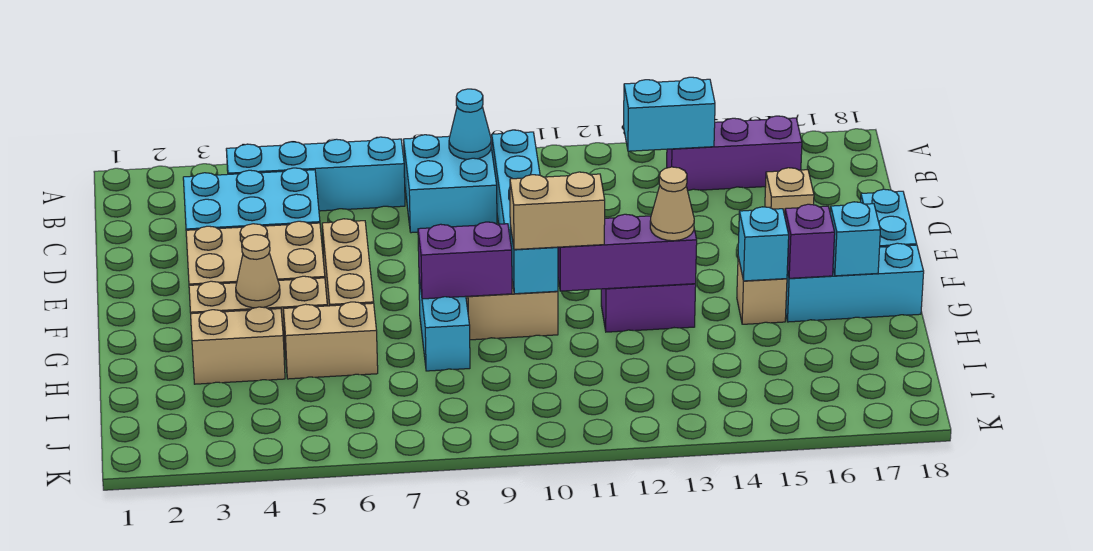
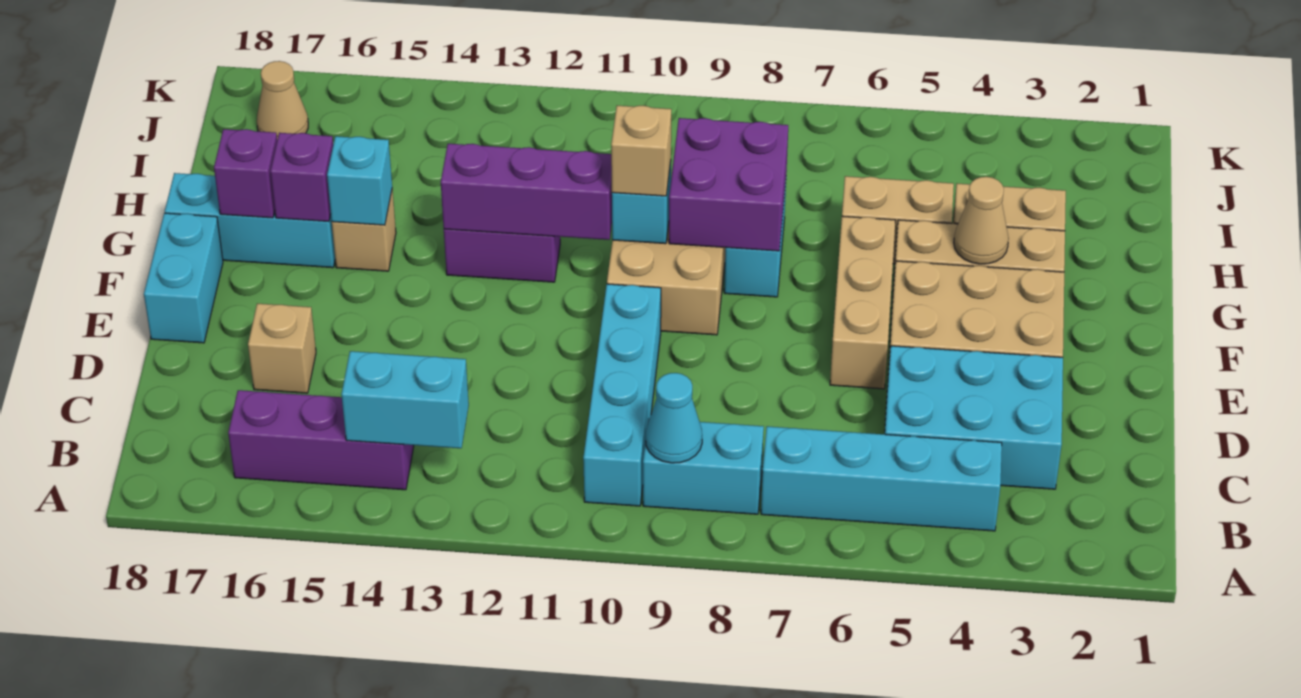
cyan 2x2 brick [403,135,497,233] -> cyan 1x2 brick [643,418,764,514]
purple 1x2 brick [418,222,512,299] -> purple 2x2 brick [669,118,788,251]
tan 1x2 brick [510,172,605,250] -> tan 1x1 brick [611,106,671,196]
tan 1x1 cone [650,167,694,241] -> tan 1x1 cone moved to [257,61,308,140]
cyan 1x1 brick [830,202,880,276] -> purple 1x1 brick [214,129,277,218]

